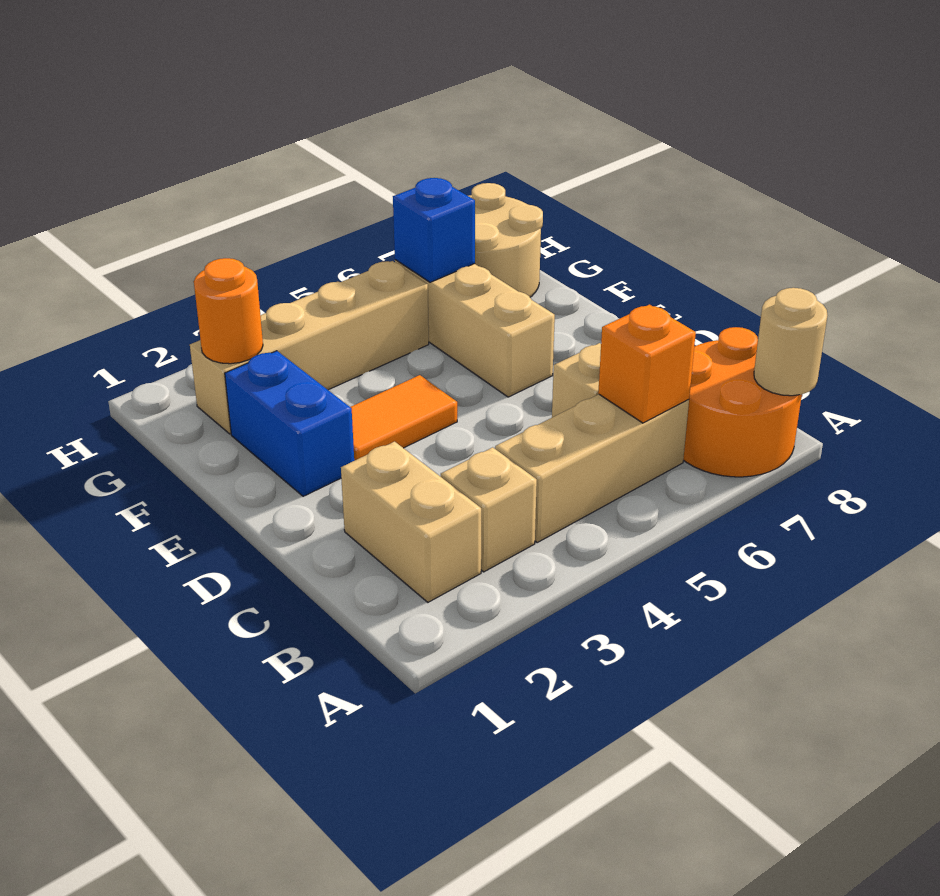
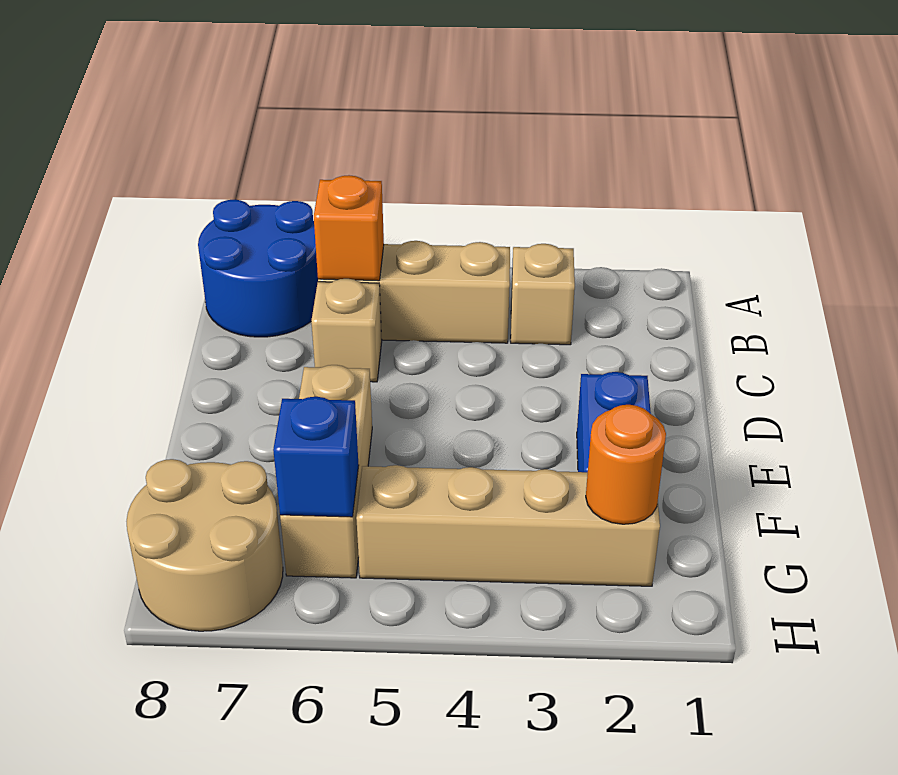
orange 2x2 round brick [683,327,802,477] -> blue 2x2 round brick [198,200,318,337]
tan 1x1 round brick [754,288,827,396] -> none
tan 1x2 brick [341,442,481,602] -> none
orange 1x2 tile [351,375,457,461] -> none

